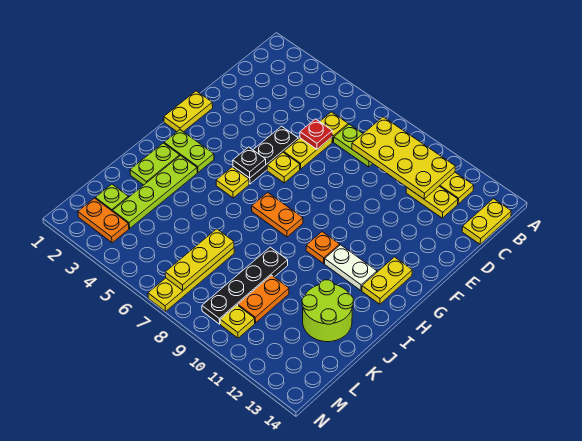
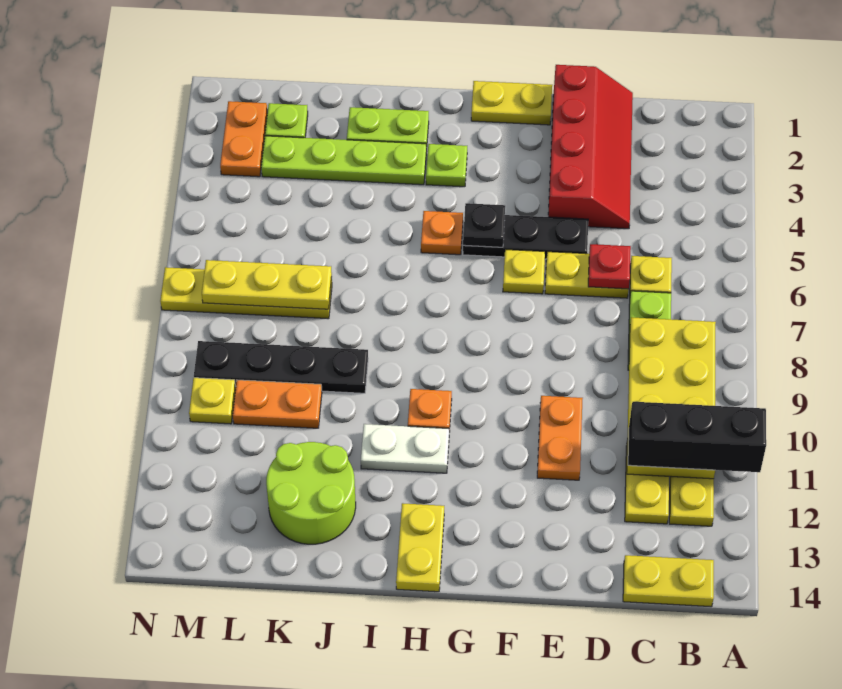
none -> black 1x3 brick [628,402,766,472]
none -> red 2x4 slope [548,65,633,229]
yellow 1x2 plate [362,257,412,304] -> yellow 1x2 plate turned to [396,503,444,592]
lime 1x2 plate [164,130,214,172] -> lime 1x1 plate [426,144,467,187]
yellow 1x1 plate [216,167,249,198] -> orange 1x1 plate [421,211,463,255]
orange 1x2 plate [252,193,303,237] -> orange 1x2 plate moved to [537,396,583,480]
white 1x2 plate [325,245,377,290] -> white 1x2 plate turned to [361,424,449,473]

